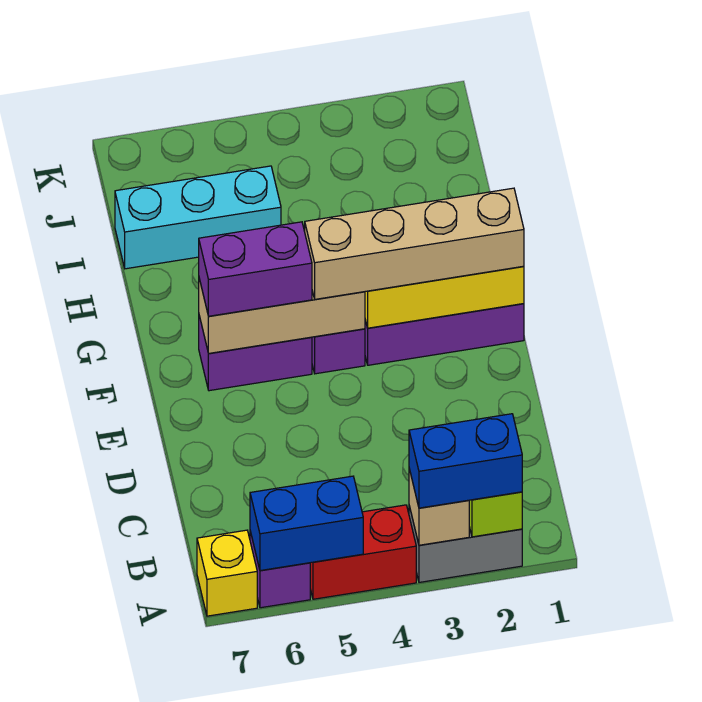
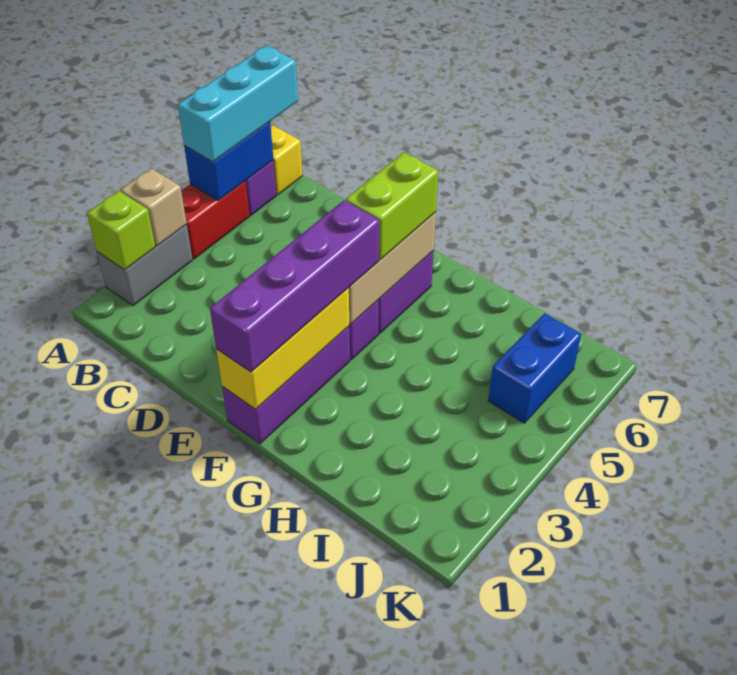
blue 1x2 brick [409,414,522,508] -> blue 1x2 brick moved to [488,313,581,423]
tan 1x4 brick [305,188,524,299] -> purple 1x4 brick [210,200,379,372]
purple 1x2 brick [199,222,312,316] -> lime 1x2 brick [346,152,438,259]
cyan 1x3 brick [115,166,281,269] -> cyan 1x3 brick moved to [178,46,298,162]

